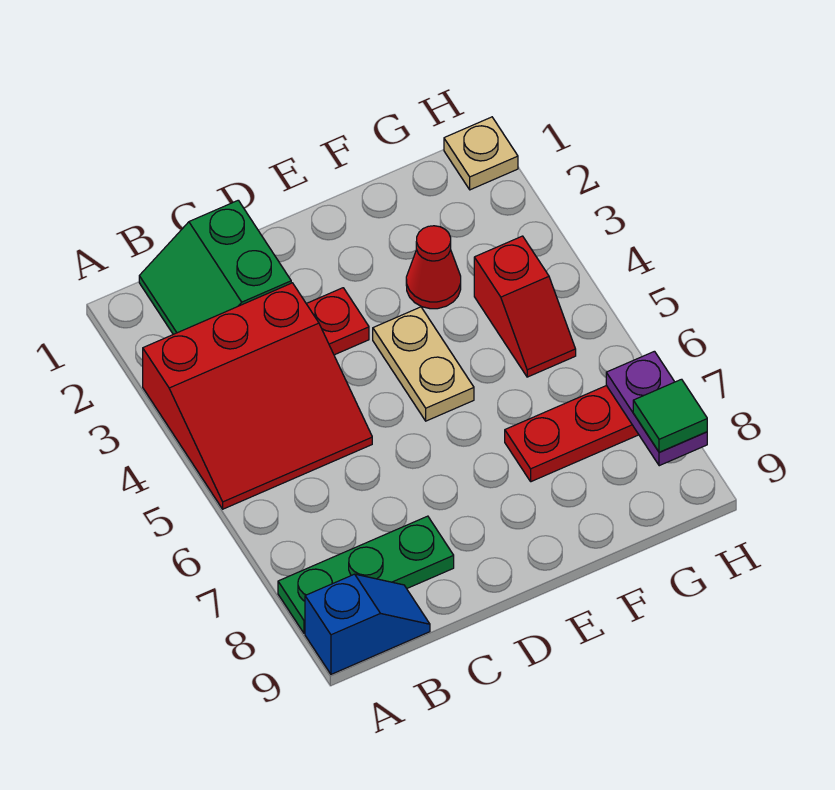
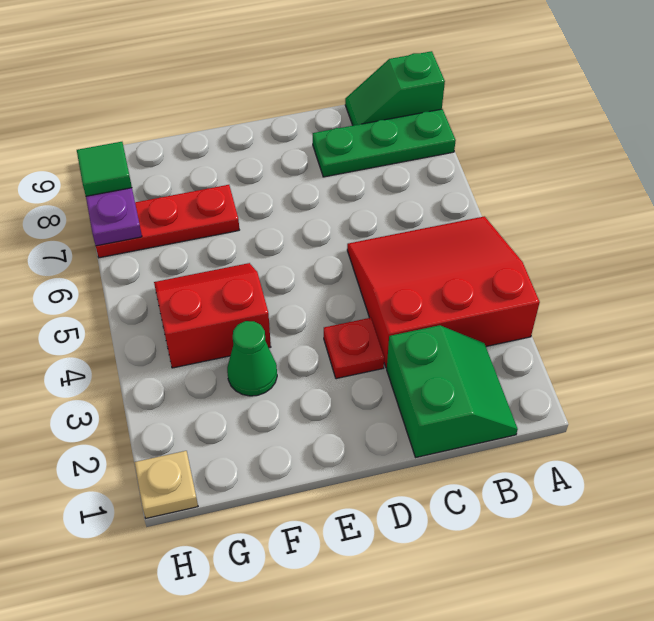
blue 1x2 slope [305,574,430,674] -> green 1x2 slope [345,51,445,126]
tan 1x2 plate [373,307,474,421] -> none
red 1x1 cone [406,226,461,309] -> green 1x1 cone [227,321,277,396]
red 1x2 slope [474,236,576,377] -> red 2x2 slope [154,263,271,368]

